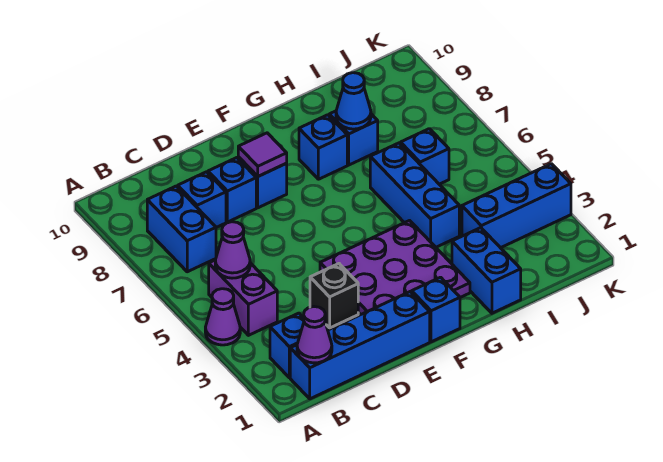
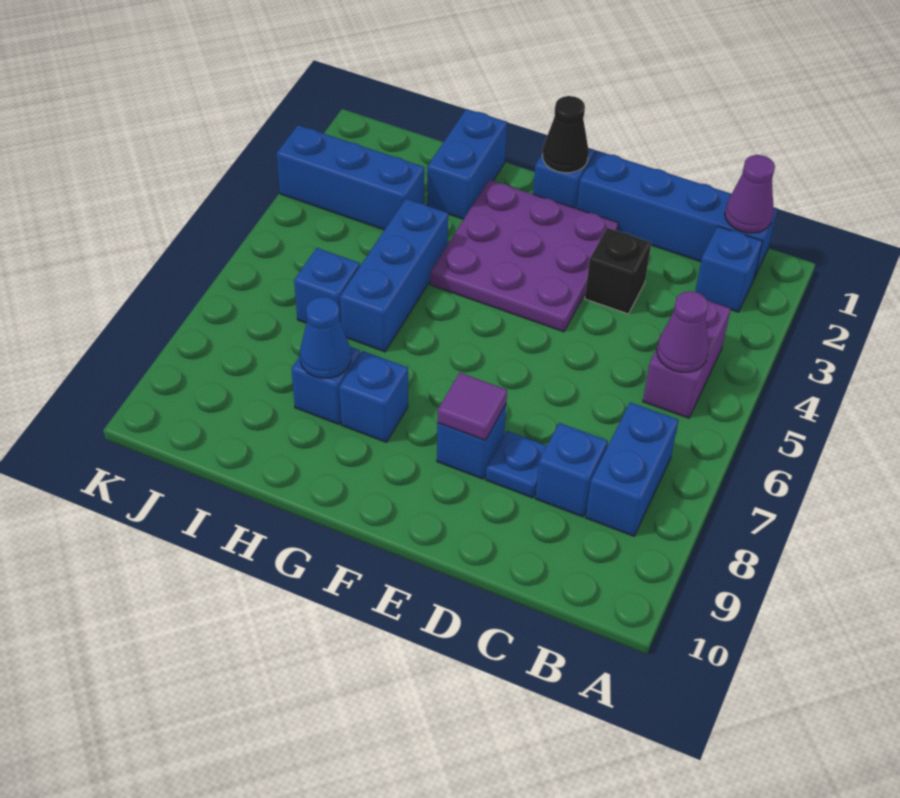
purple 1x1 cone [205,289,240,345] -> none
blue 1x1 brick [208,158,256,222] -> blue 1x1 plate [486,431,547,498]
none -> black 1x1 cone [542,96,589,173]

